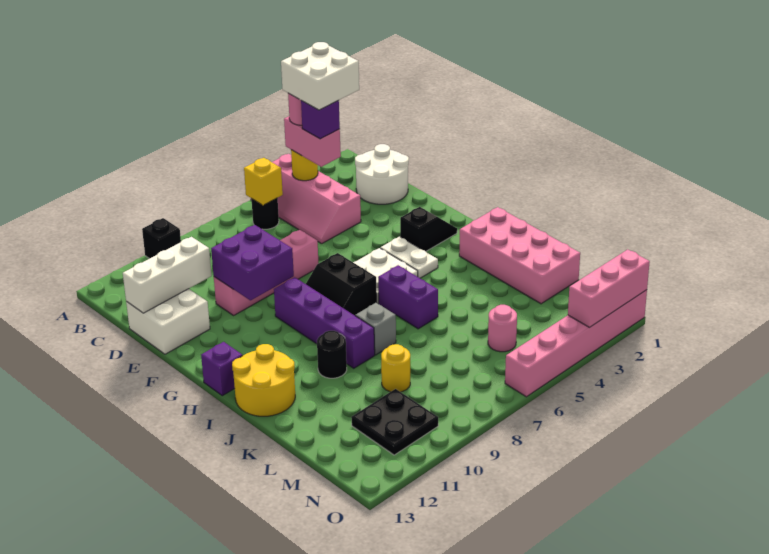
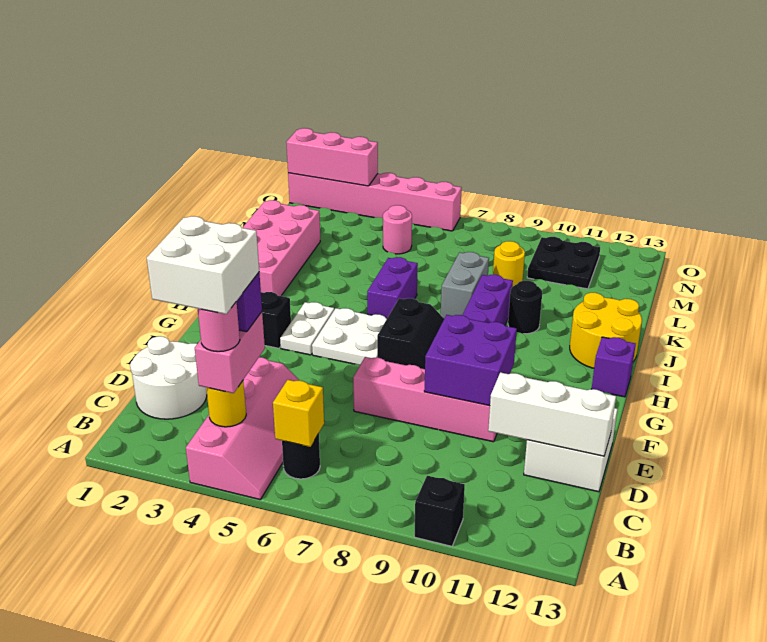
grey 1x1 brick [355,303,396,355] -> grey 1x2 brick [441,252,489,319]

